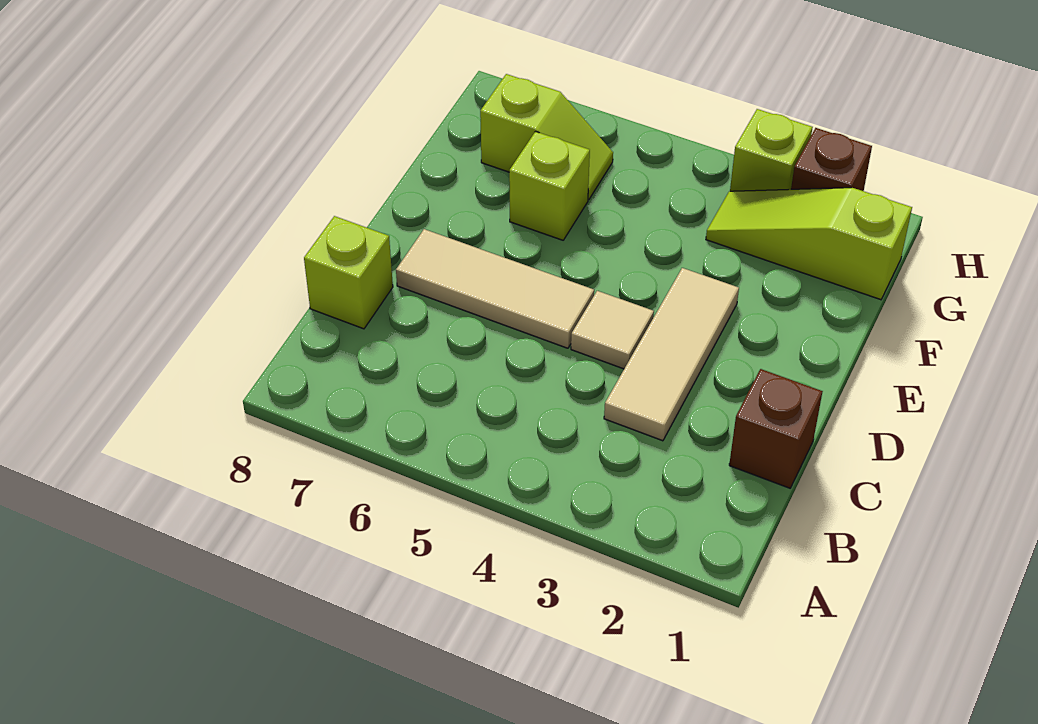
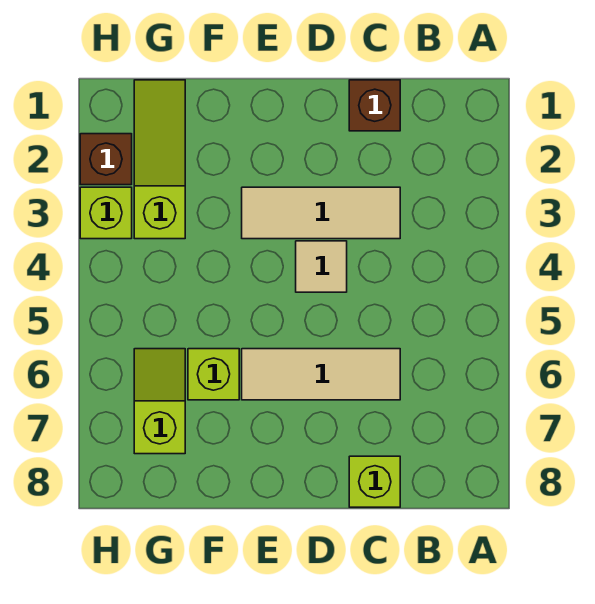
tan 1x3 tile [396,229,594,348] -> tan 1x3 tile turned to [242,349,400,400]
lime 1x3 slope [706,188,912,300] -> lime 1x3 slope turned to [134,80,185,239]

